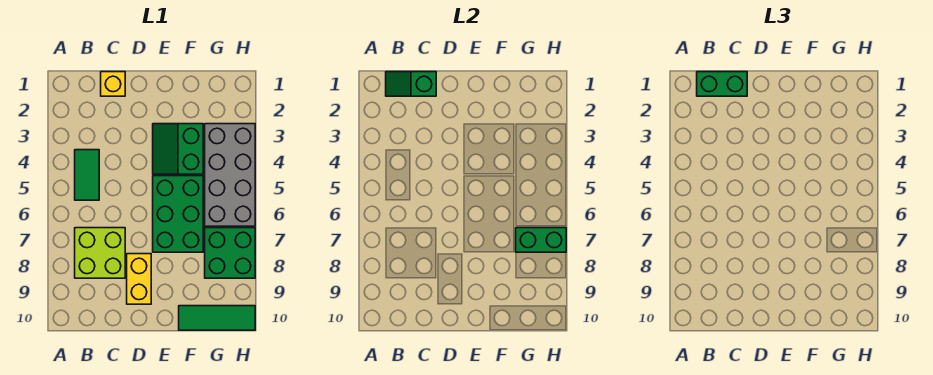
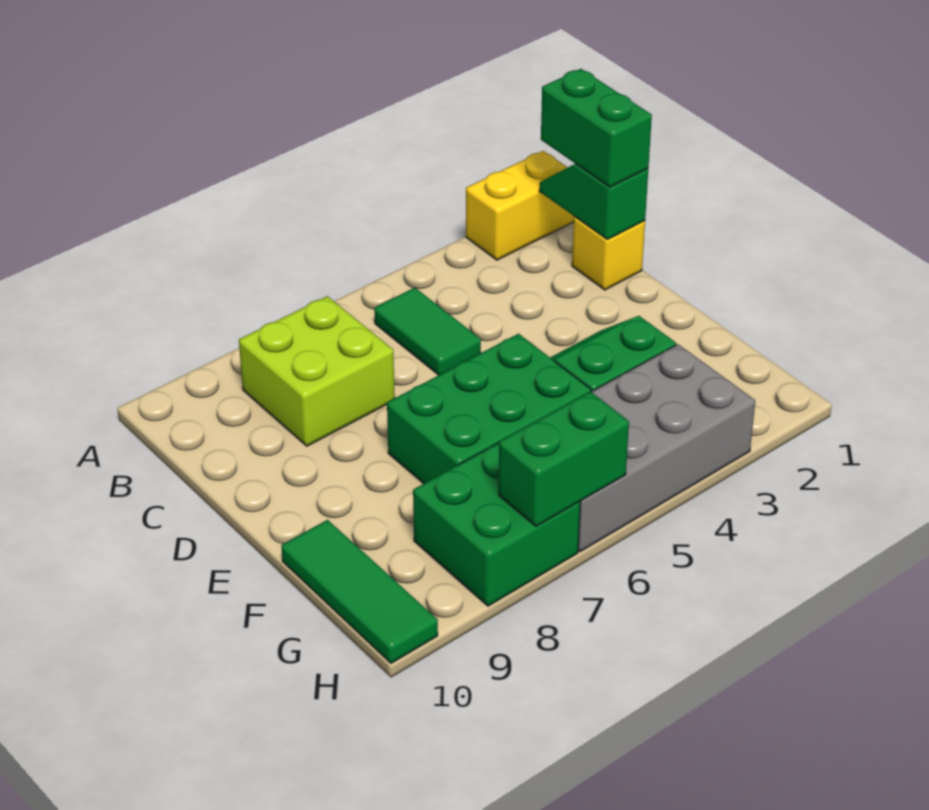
green 1x2 tile [75,150,99,200] -> green 1x2 tile turned to [374,288,481,375]
yellow 1x2 brick [127,254,151,304] -> yellow 1x2 brick moved to [466,151,574,260]
green 1x2 brick [516,228,566,252] -> green 1x2 brick turned to [499,392,629,526]

